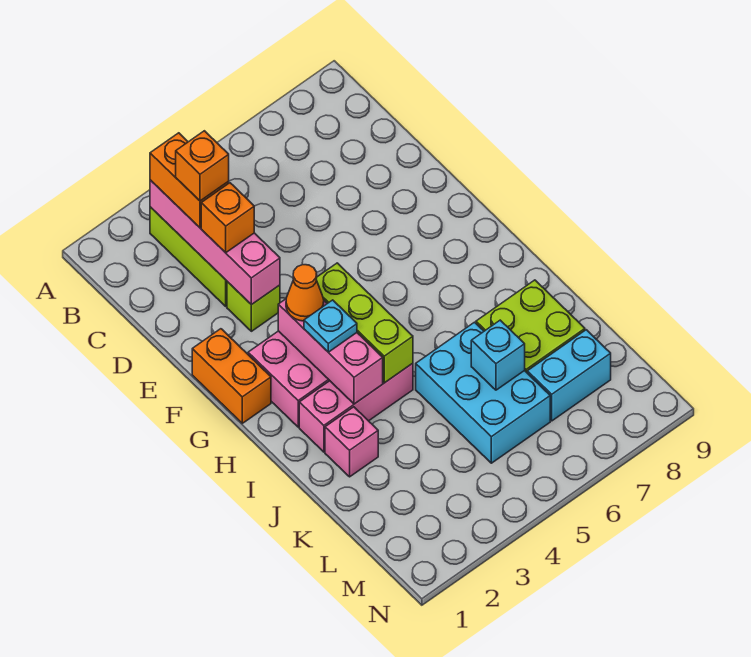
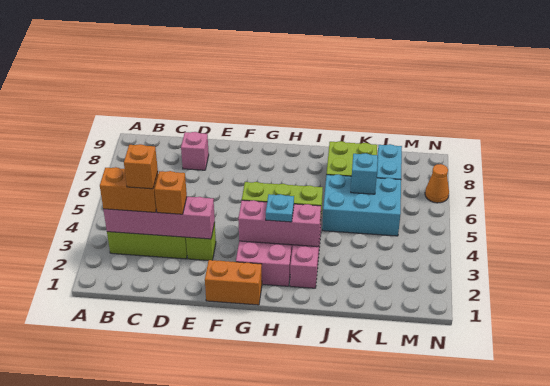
orange 1x1 cone [286,265,324,321] -> orange 1x1 cone moved to [425,164,449,203]
pink 1x1 brick [325,407,378,477] -> pink 1x1 brick moved to [181,132,209,170]

